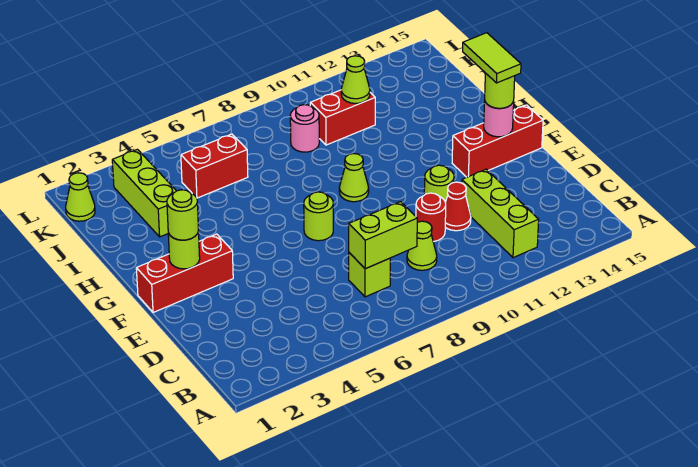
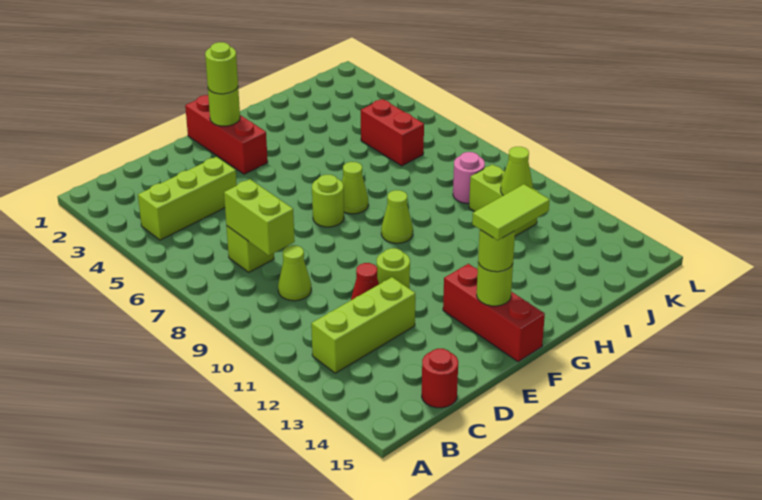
red 1x1 round brick [416,193,446,242] -> red 1x1 round brick moved to [422,349,458,408]
pink 1x1 round brick [484,101,514,137] -> lime 1x1 round brick [477,263,513,306]
lime 1x3 brick [112,149,176,237] -> lime 1x3 brick moved to [138,157,237,240]
red 1x2 brick [310,90,375,145] -> lime 1x2 brick [469,164,539,236]
lime 1x1 cone [66,173,95,221] -> lime 1x1 cone moved to [342,162,368,214]

